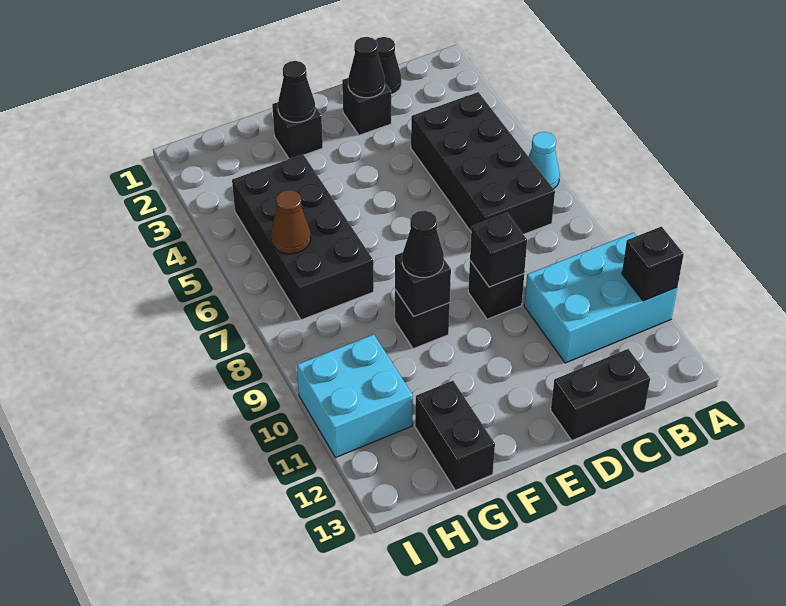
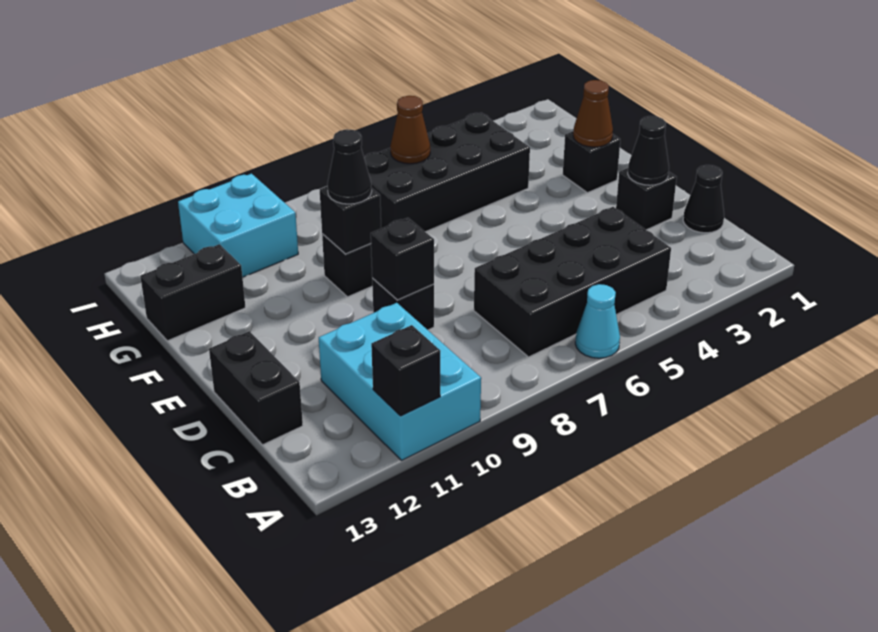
black 1x1 cone [278,61,315,122] -> brown 1x1 cone [573,80,613,147]

